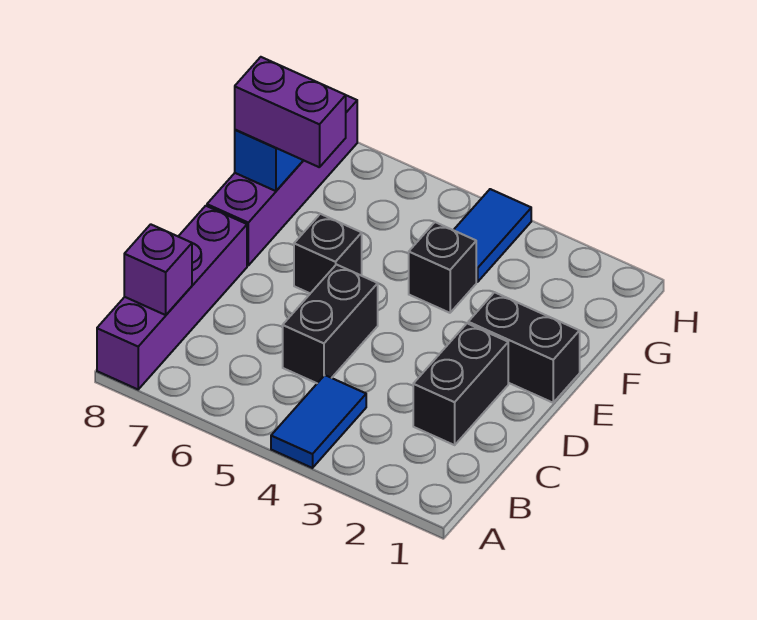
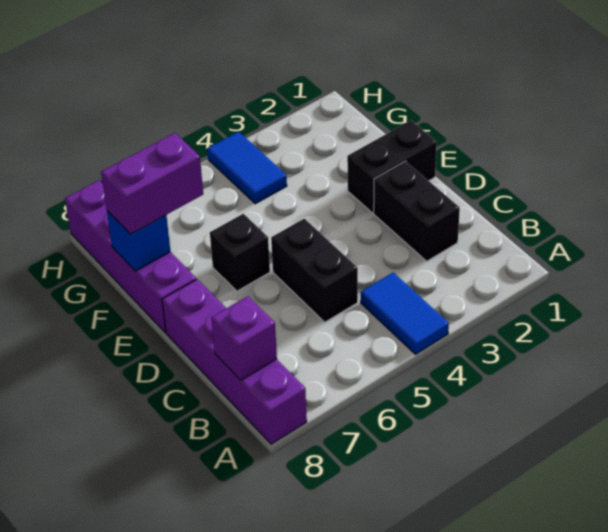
black 1x1 brick [409,222,476,313] -> none

